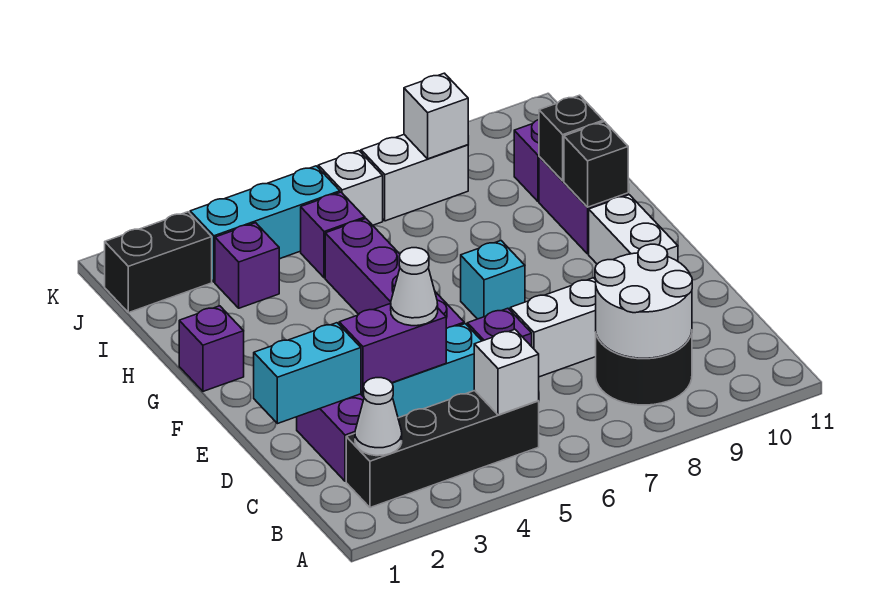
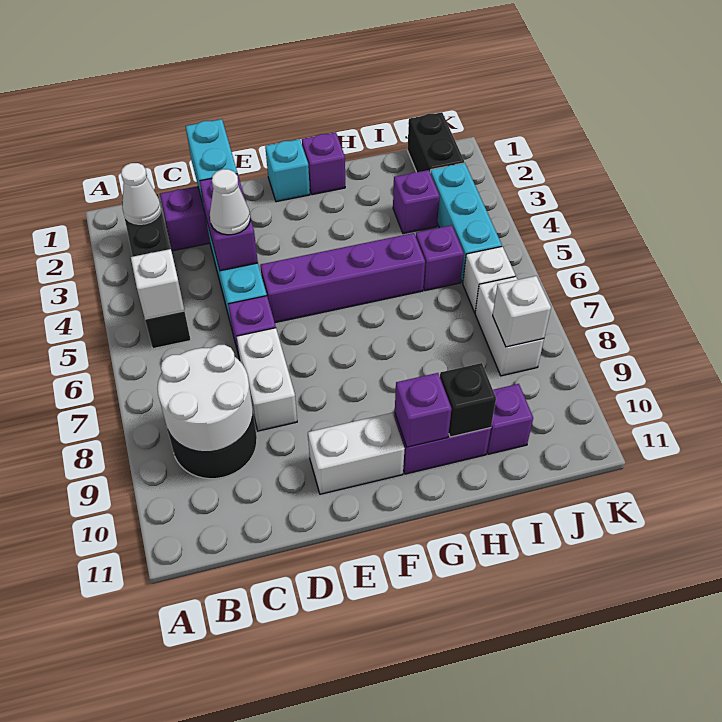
cyan 1x1 brick [461,241,525,319] -> cyan 1x1 brick moved to [265,139,310,202]
black 1x1 brick [564,122,628,207] -> purple 1x1 brick [395,373,451,447]

